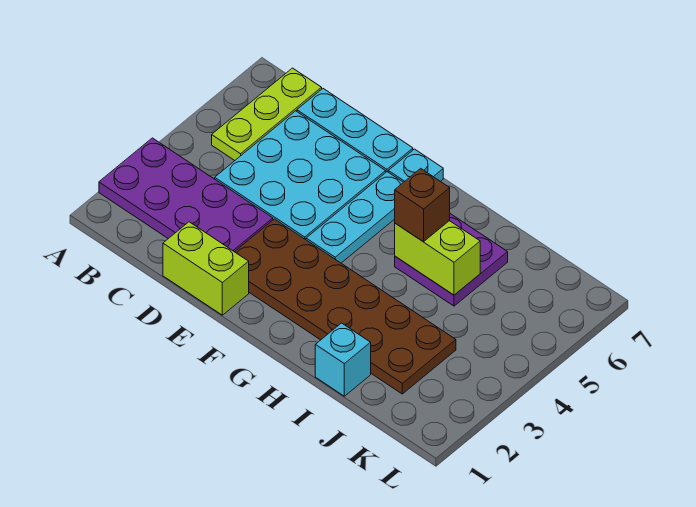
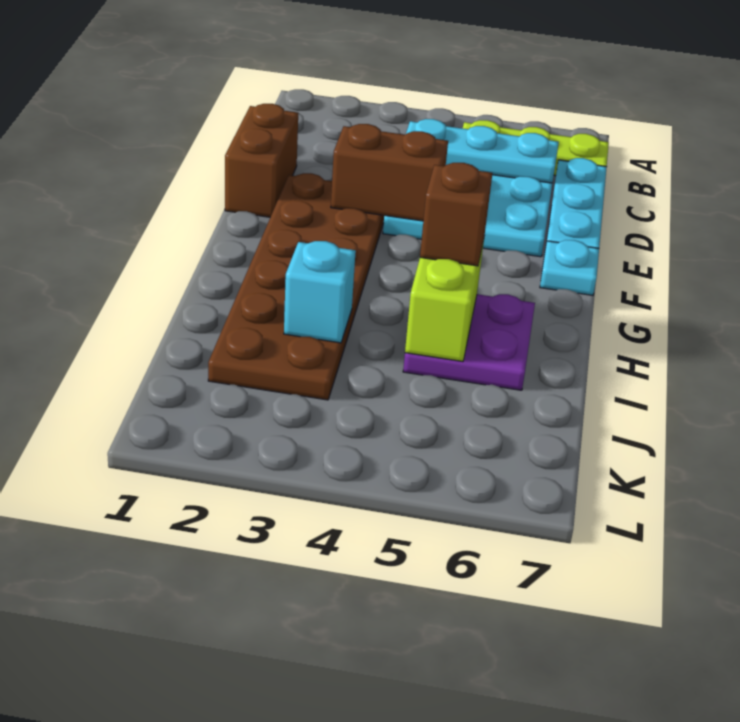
purple 2x4 plate [99,138,273,252] -> none
lime 1x2 brick [163,222,249,315] -> brown 1x2 brick [225,104,298,217]
none -> brown 1x2 brick [331,124,448,221]
cyan 1x3 plate [306,172,403,263] -> cyan 1x3 plate moved to [406,119,559,183]
cyan 1x1 brick [315,323,371,396] -> cyan 1x1 brick moved to [284,241,356,343]

